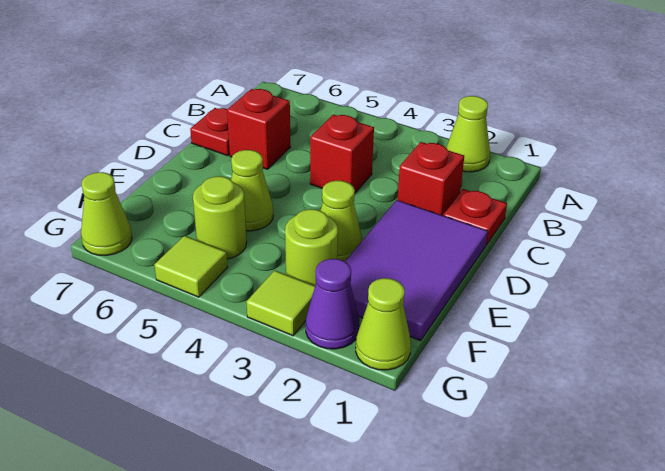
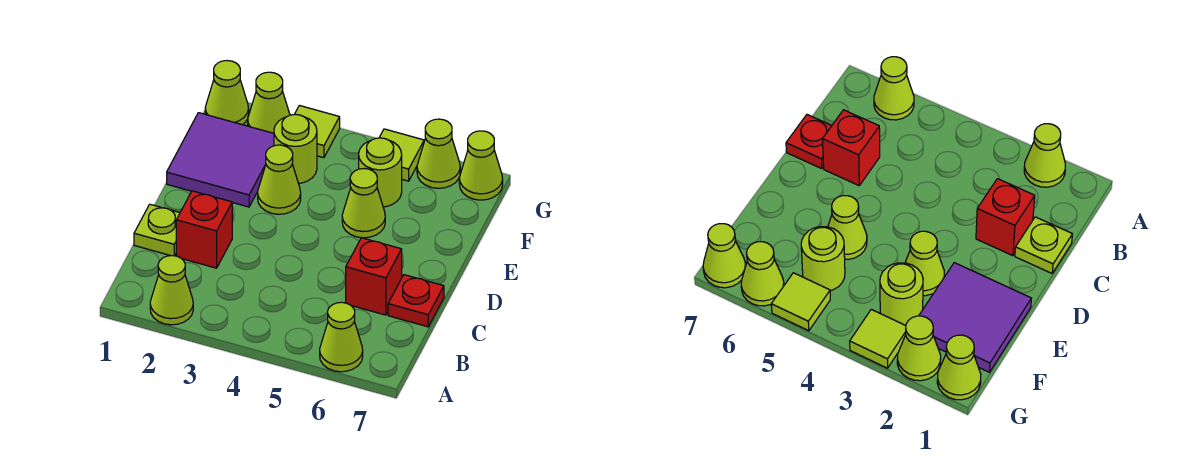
none -> lime 1x1 cone [320,302,363,372]
red 1x1 plate [443,189,507,245] -> lime 1x1 plate [134,204,180,256]
red 1x1 brick [310,114,374,193] -> none
purple 2x3 tile [345,200,488,341] -> purple 2x2 tile [167,113,274,207]
purple 1x1 cone [306,259,359,349] -> lime 1x1 cone [248,72,290,133]
none -> lime 1x1 cone [417,119,460,188]

